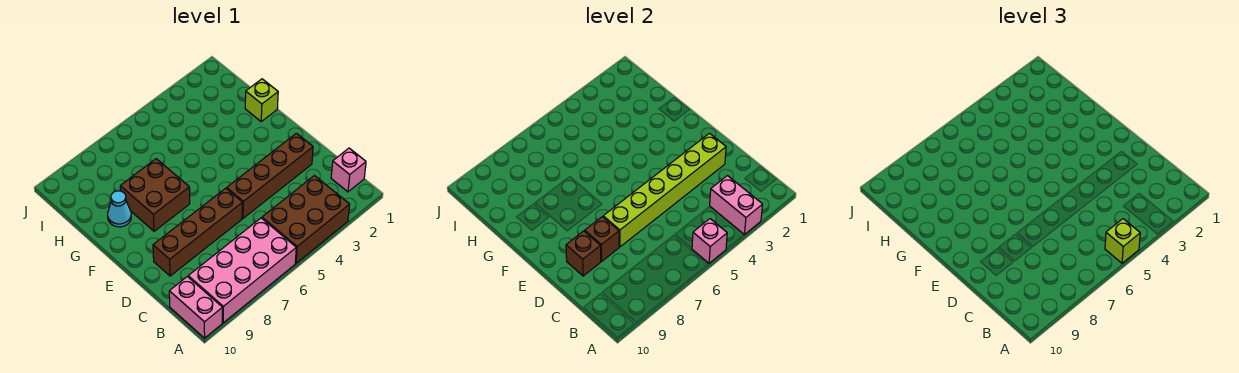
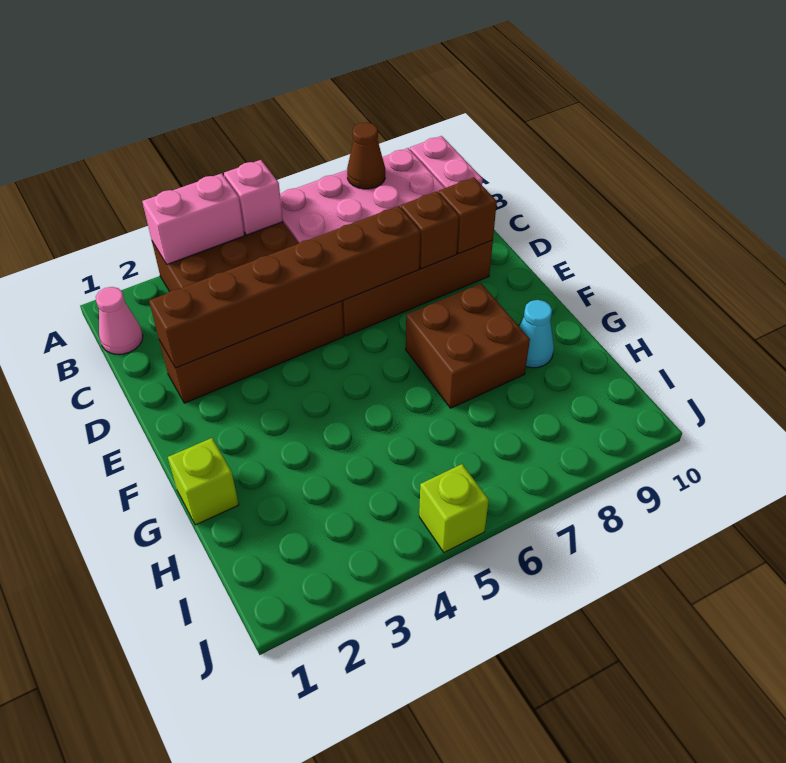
pink 1x2 brick [710,176,763,234] -> pink 1x2 brick turned to [142,173,245,264]
lime 1x1 brick [1105,219,1140,263] -> lime 1x1 brick moved to [419,464,489,552]
none -> brown 1x1 cone [347,122,385,189]
pink 1x1 brick [331,148,366,192] -> pink 1x1 cone [96,287,143,354]
lime 1x6 brick [603,133,726,247] -> brown 1x6 brick [149,206,420,368]

